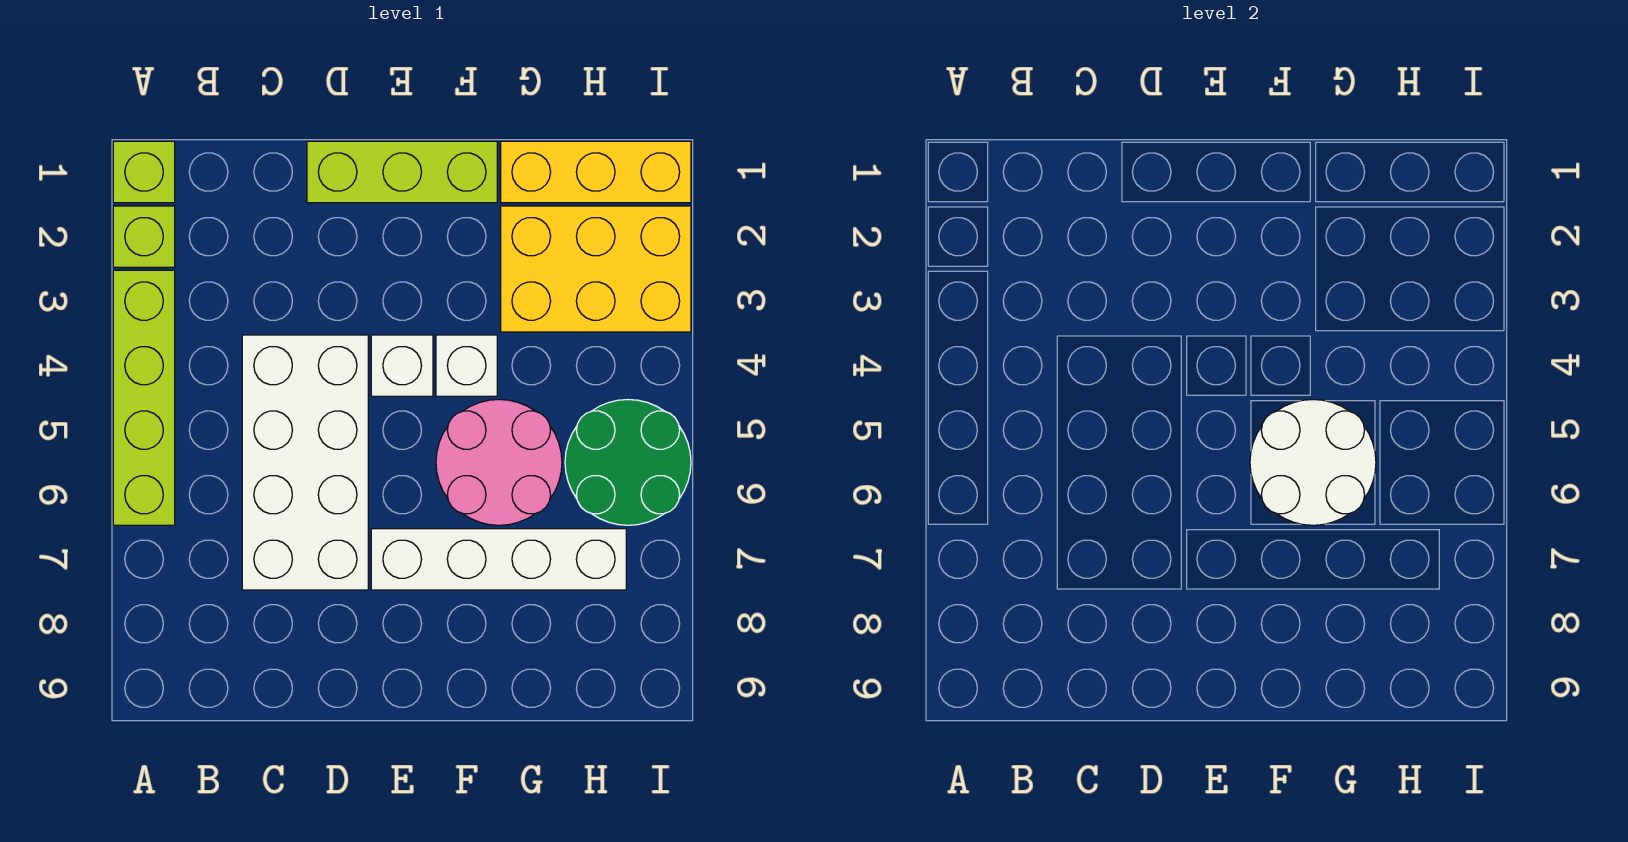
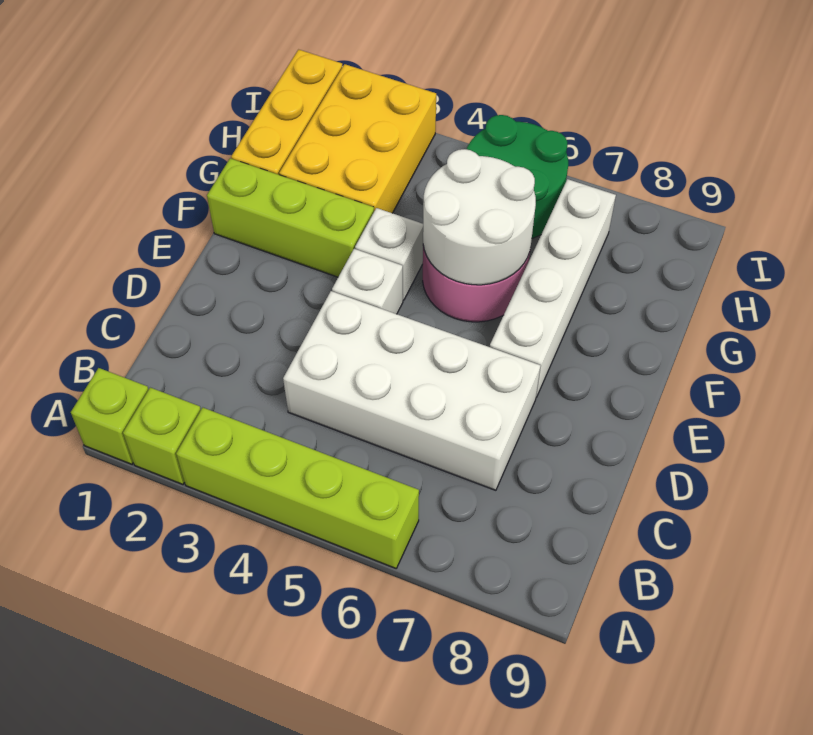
lime 1x3 brick [307,141,497,203] -> lime 1x3 brick turned to [207,158,374,277]

